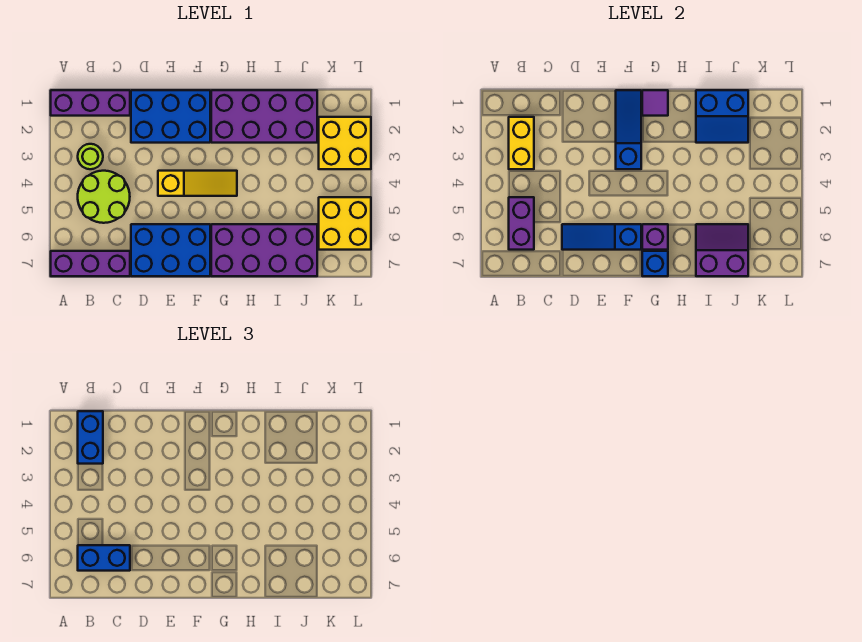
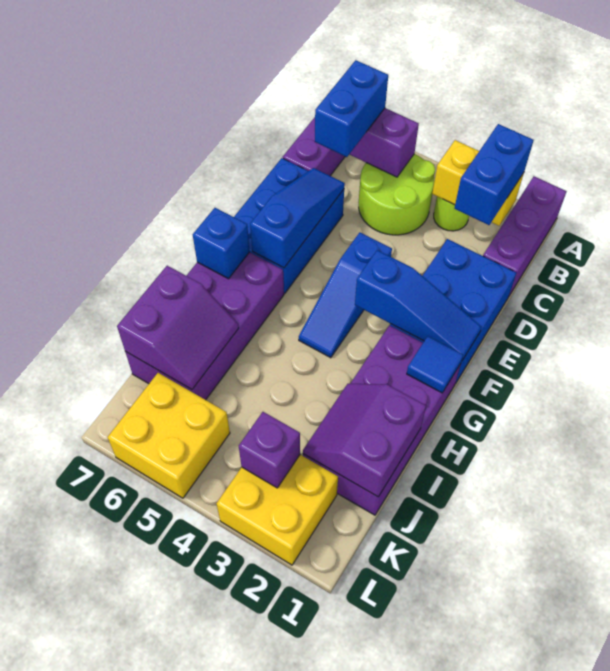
blue 1x2 brick [78,411,103,464] -> blue 1x2 brick turned to [454,124,534,225]
yellow 1x3 slope [158,171,237,196] -> blue 1x3 slope [299,233,392,358]
purple 1x1 tile [642,90,668,116] -> blue 1x1 tile [407,336,463,393]
purple 1x1 brick [642,224,668,250] -> purple 1x1 brick moved to [239,412,300,488]
blue 2x2 slope [696,90,748,143] -> purple 2x2 slope [303,384,426,497]

